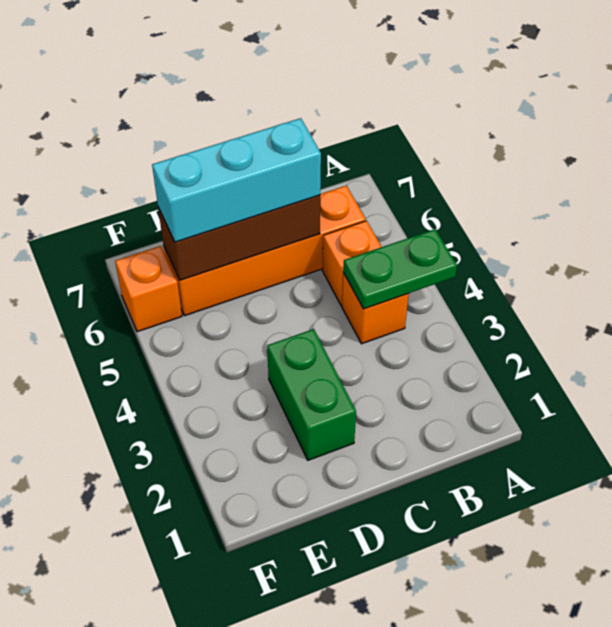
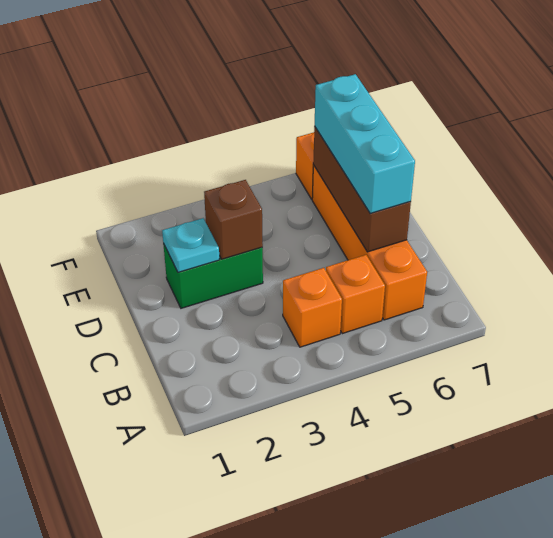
green 1x2 plate [343,229,457,309] -> none
none -> cyan 1x1 plate [162,218,220,272]
none -> brown 1x1 brick [204,180,263,259]

